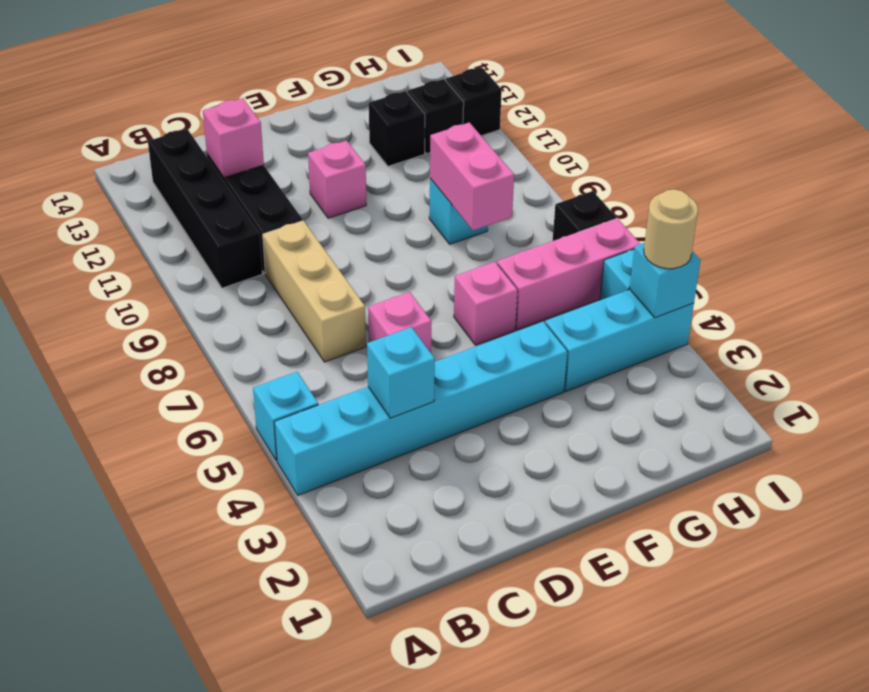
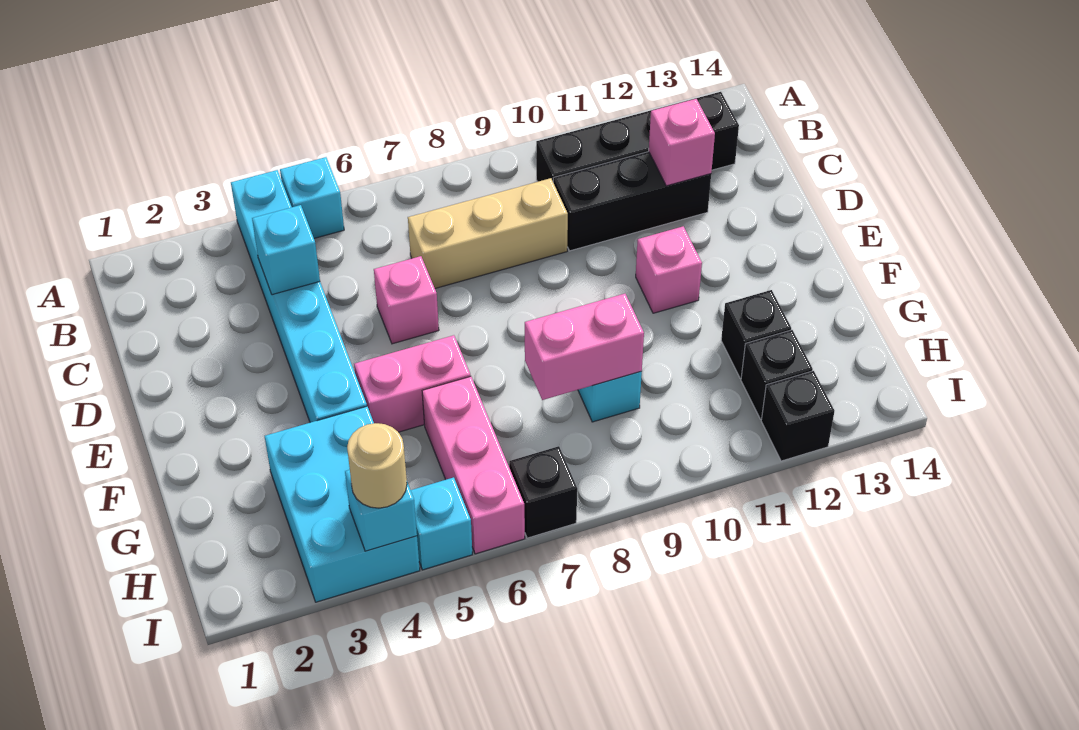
pink 1x1 brick [454,262,518,345] -> pink 1x2 brick [354,335,470,432]
cyan 1x3 brick [545,289,694,391] -> cyan 2x3 brick [265,406,420,602]

